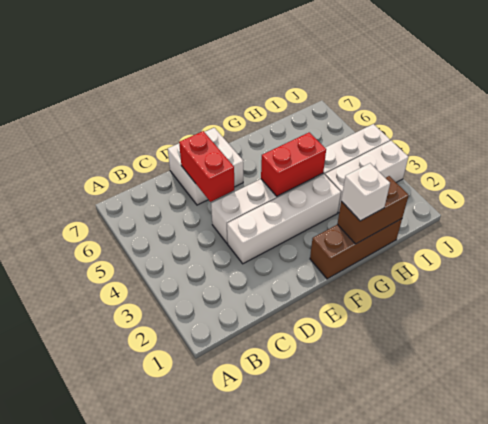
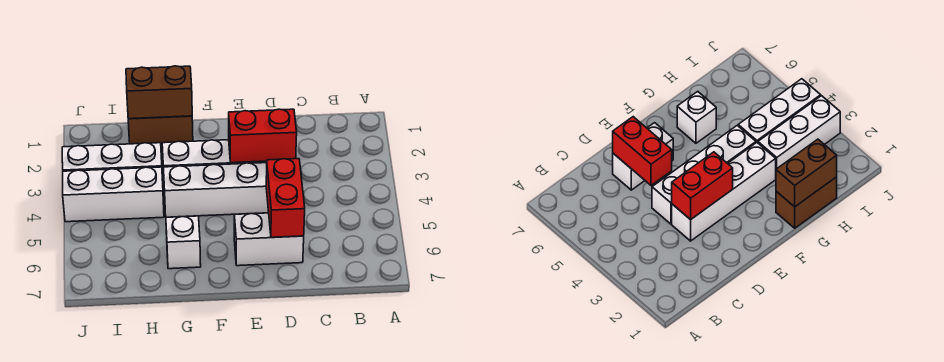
white 2x2 brick [168,128,243,205] -> white 1x2 brick [234,213,304,266]
brown 1x3 brick [310,219,402,279] -> brown 1x2 brick [128,116,193,144]
red 1x2 brick [261,132,326,196] -> red 1x2 brick moved to [229,109,297,163]
white 1x1 brick [341,163,390,221] -> white 1x1 brick moved to [166,216,201,269]

